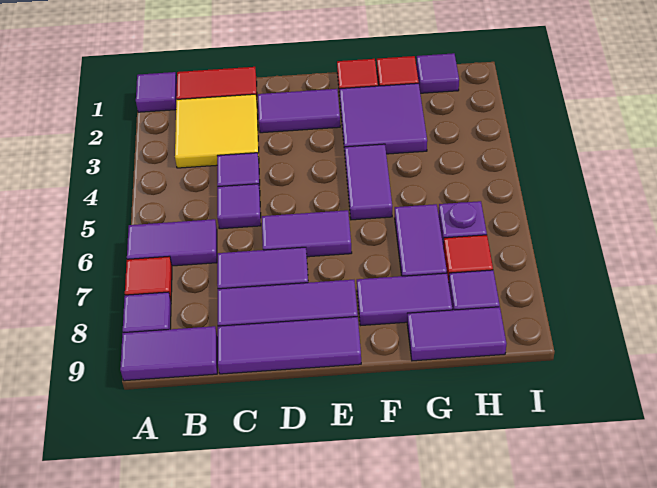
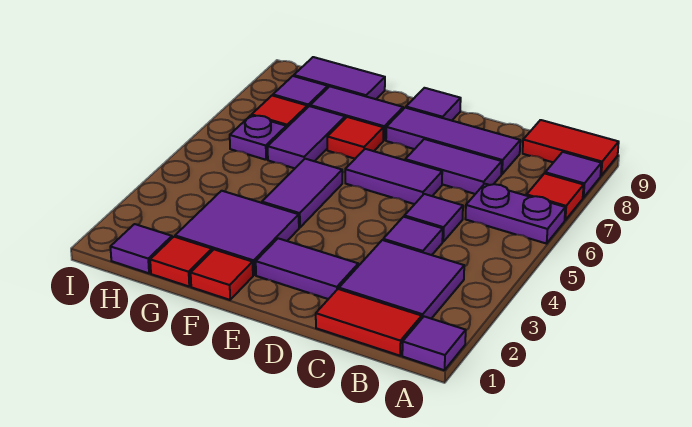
purple 1x2 tile [127,219,217,266] -> purple 1x2 plate [465,184,565,244]
purple 1x2 tile [120,326,217,381] -> red 1x2 tile [523,120,619,176]
yellow 2x2 tile [175,94,259,168] -> purple 2x2 tile [339,240,464,319]
purple 1x3 tile [218,317,361,374] -> purple 1x1 tile [406,88,461,121]
none -> red 1x1 tile [327,117,383,159]

